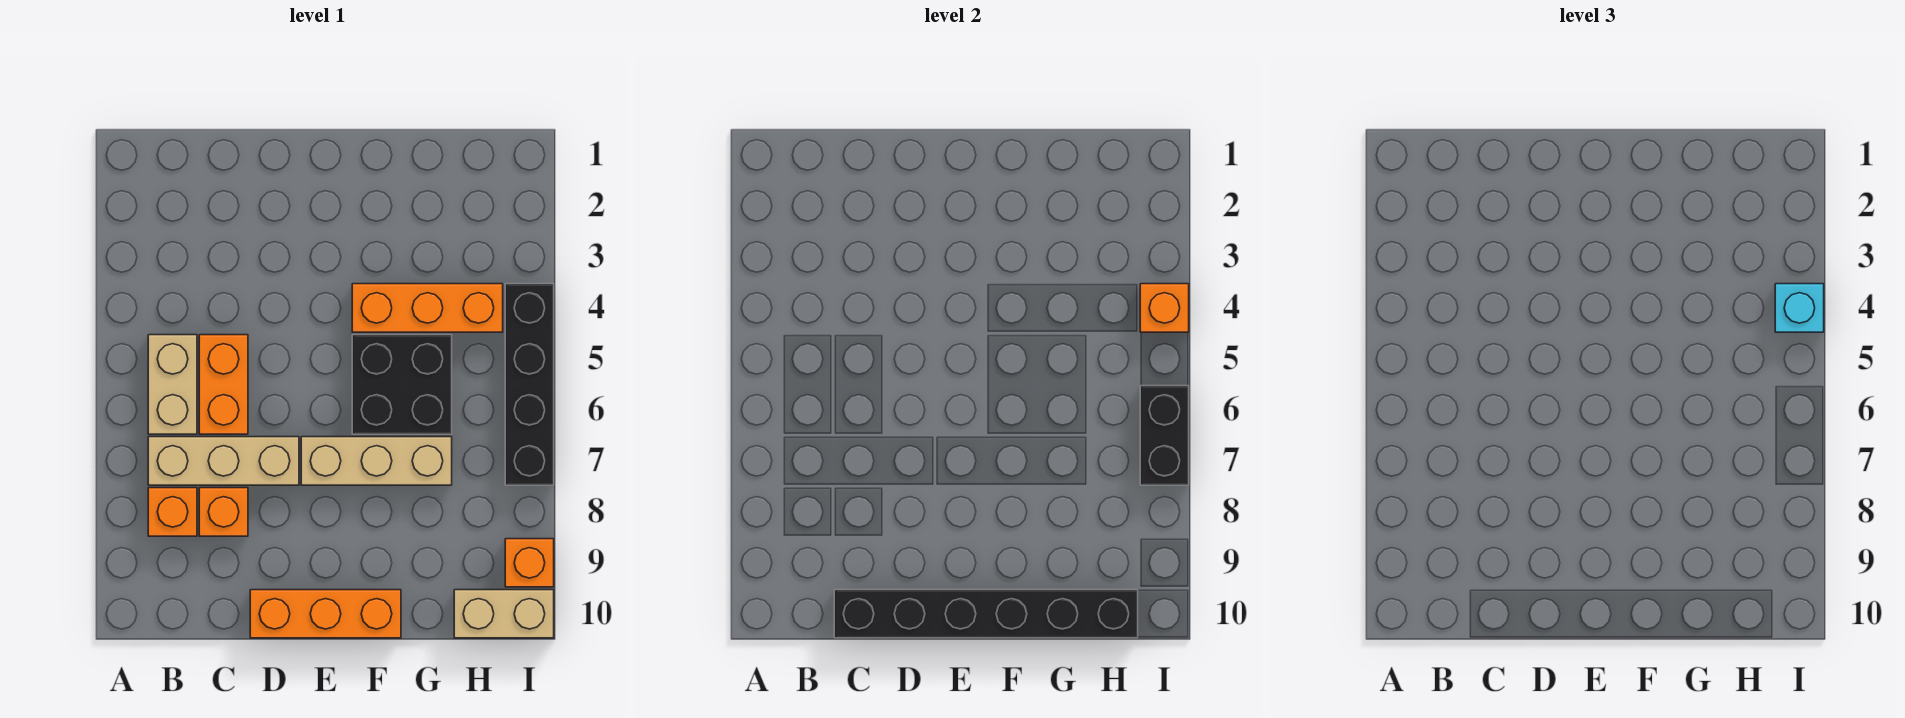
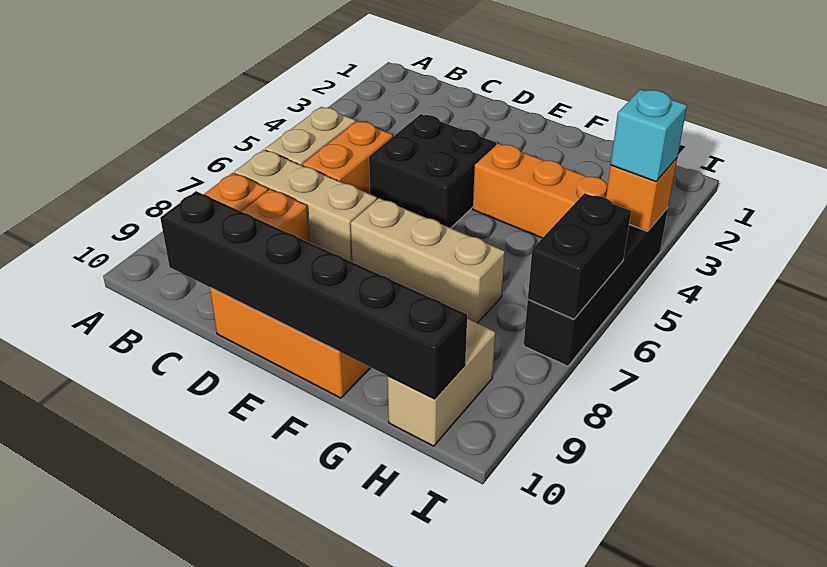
black 2x2 brick [352,335,452,434] -> black 2x2 brick moved to [369,114,496,228]
tan 1x2 brick [454,590,554,638] -> tan 1x2 brick turned to [388,318,495,446]
orange 1x1 brick [505,539,554,587] -> none

